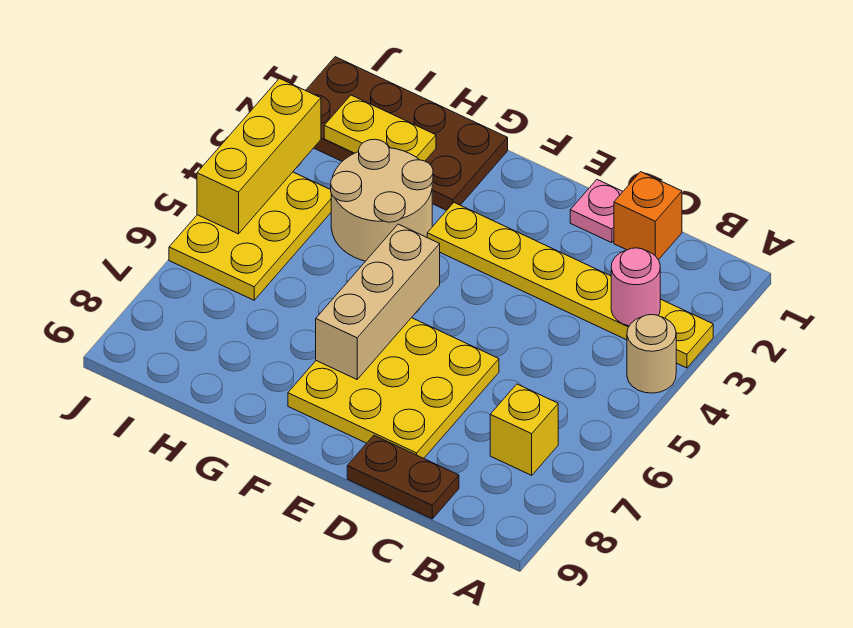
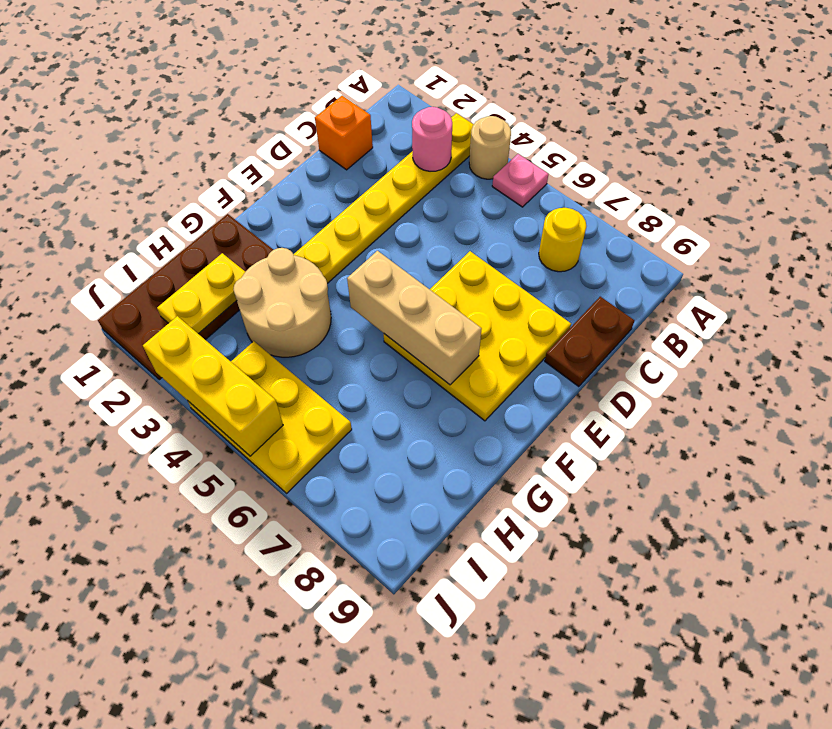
yellow 1x1 brick [490,384,558,475] -> yellow 1x1 round brick [539,208,586,272]
pink 1x1 plate [570,180,623,243] -> pink 1x1 plate moved to [492,154,548,207]

